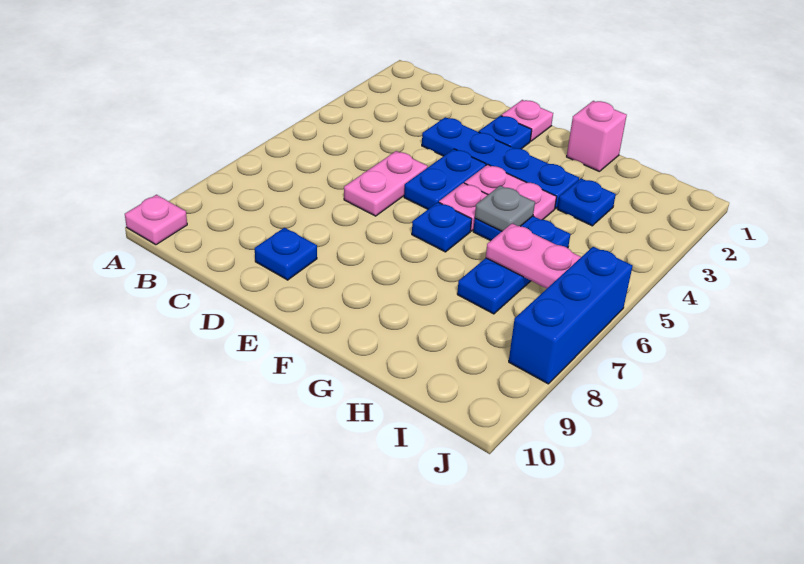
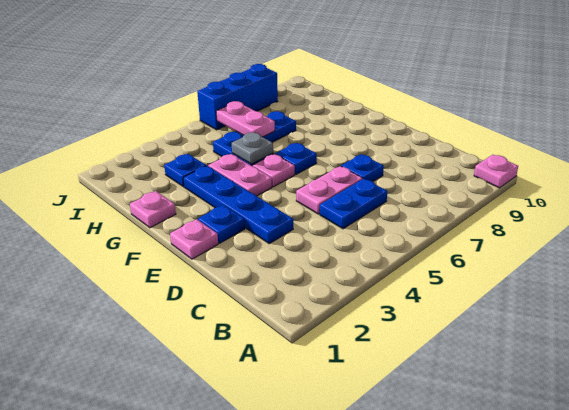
blue 1x1 plate [255,228,317,280] -> blue 1x1 plate moved to [341,154,384,182]
blue 1x2 plate [404,149,486,209] -> blue 1x2 plate moved to [320,179,387,229]
pink 1x1 brick [567,101,627,172] -> pink 1x1 plate [130,191,176,228]

